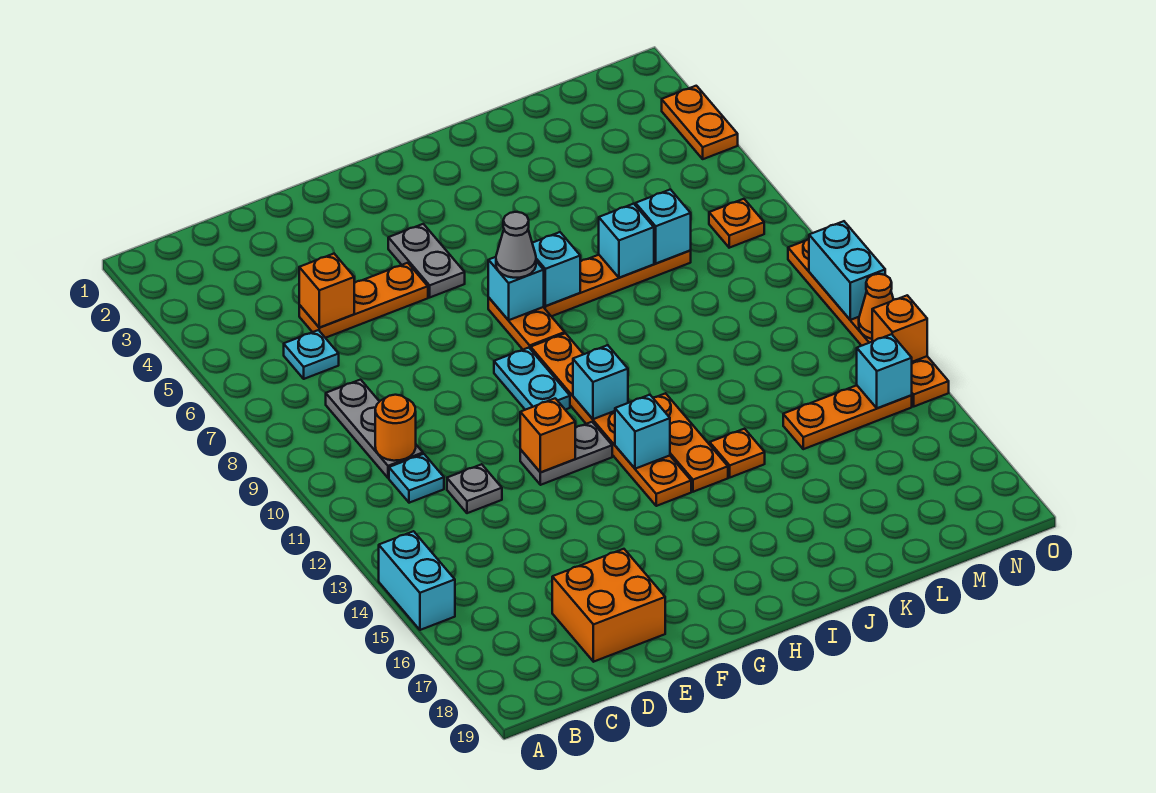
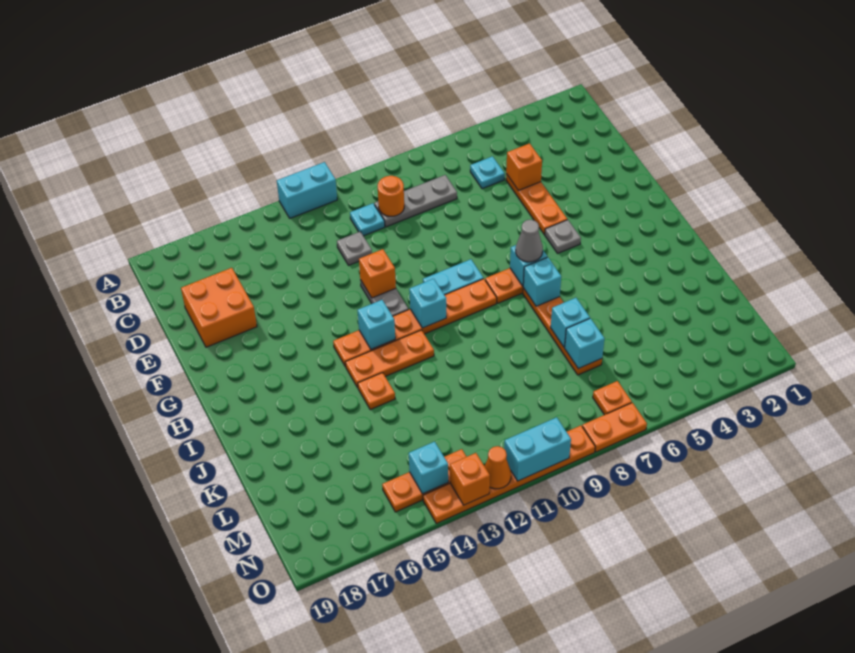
cyan 1x2 brick [379,531,455,630] -> cyan 1x2 brick moved to [277,162,337,218]
grey 1x2 plate [388,224,465,297] -> grey 1x1 plate [545,220,581,253]
orange 1x3 plate [783,385,912,449] -> orange 1x3 plate turned to [382,449,466,512]
orange 1x2 plate [662,86,738,159] -> orange 1x2 plate moved to [582,403,647,452]

